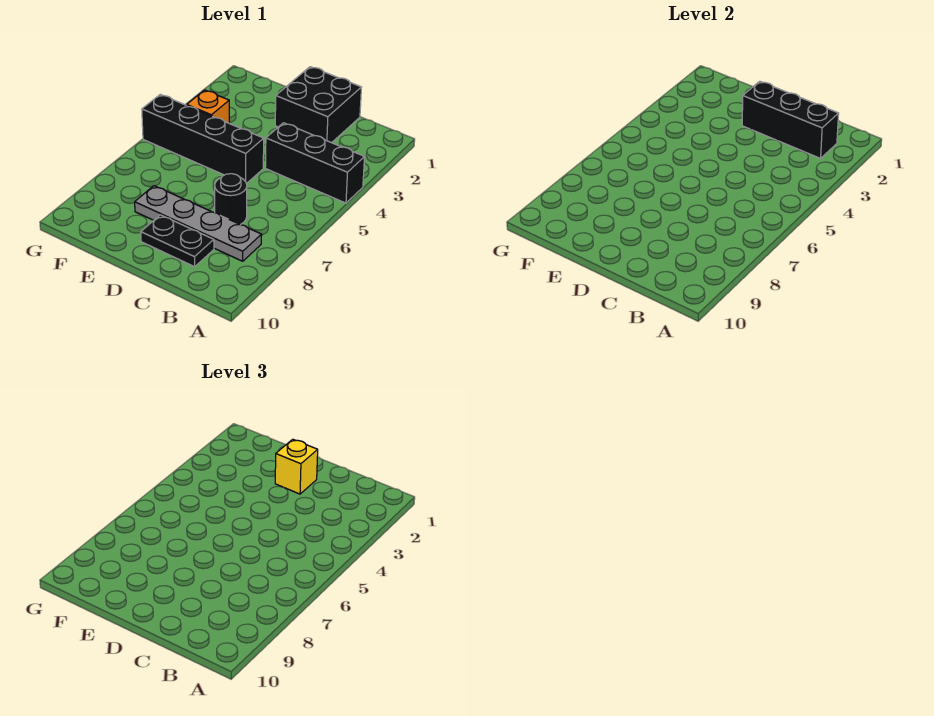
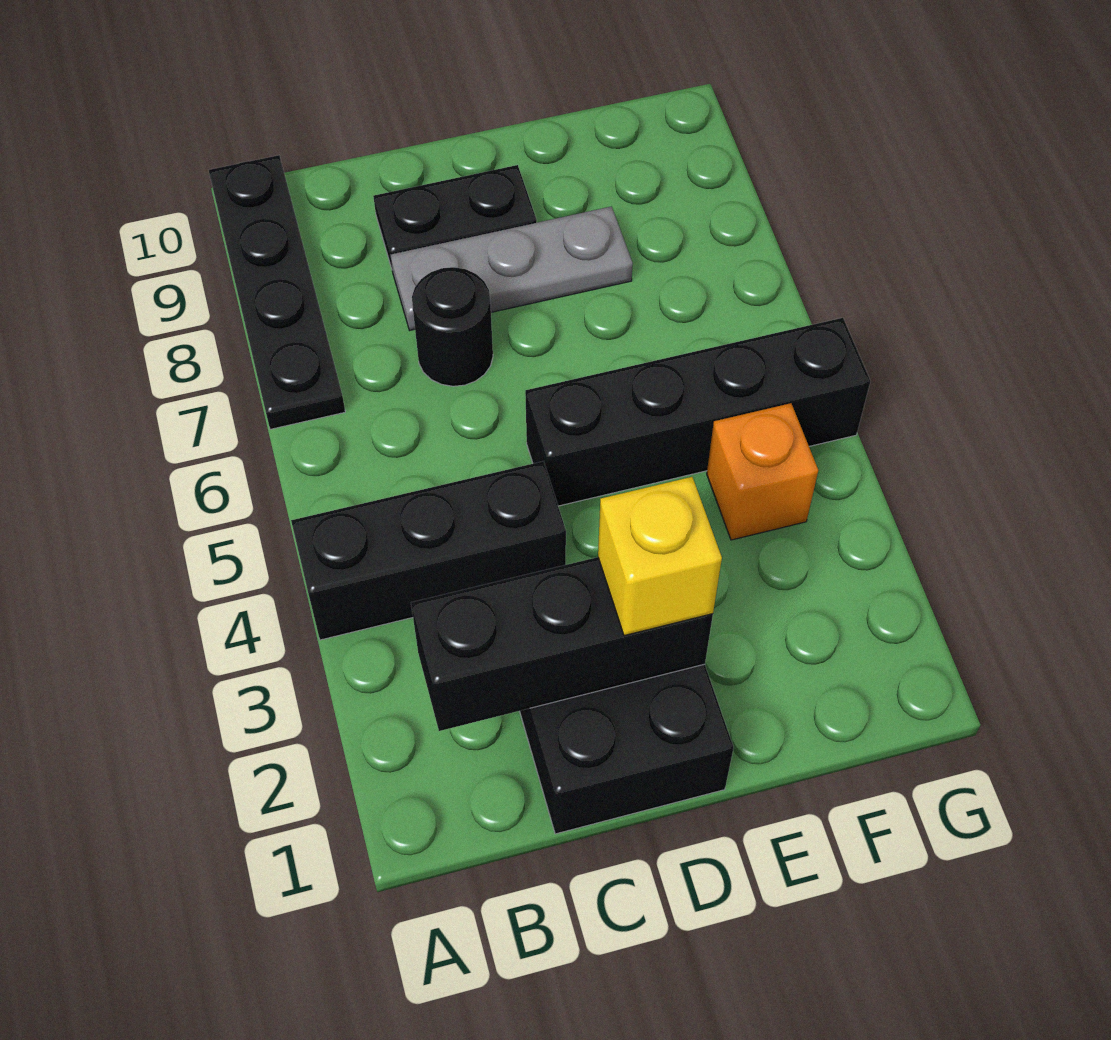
none -> black 1x4 plate [209,155,345,429]
grey 1x4 plate [135,186,262,261] -> grey 1x3 plate [391,207,633,330]

